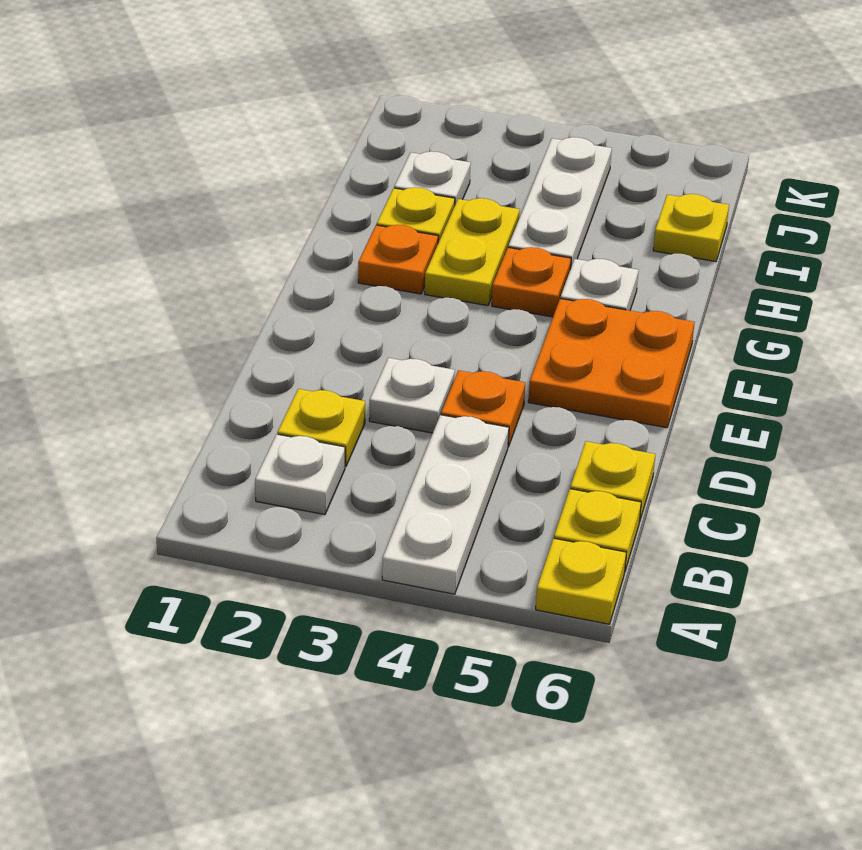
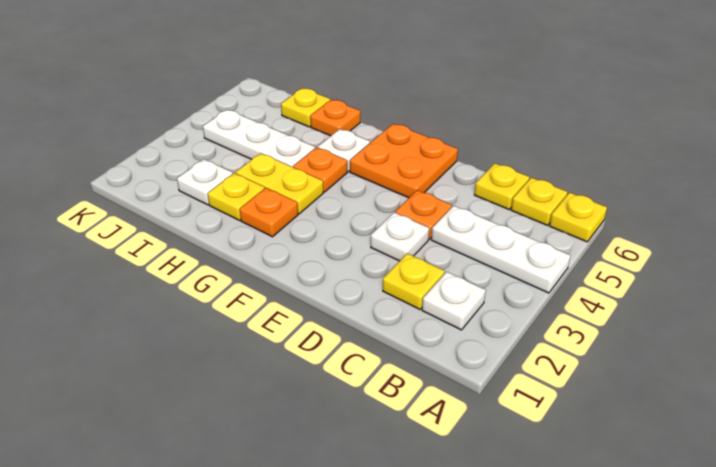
none -> orange 1x1 plate [310,100,360,136]

